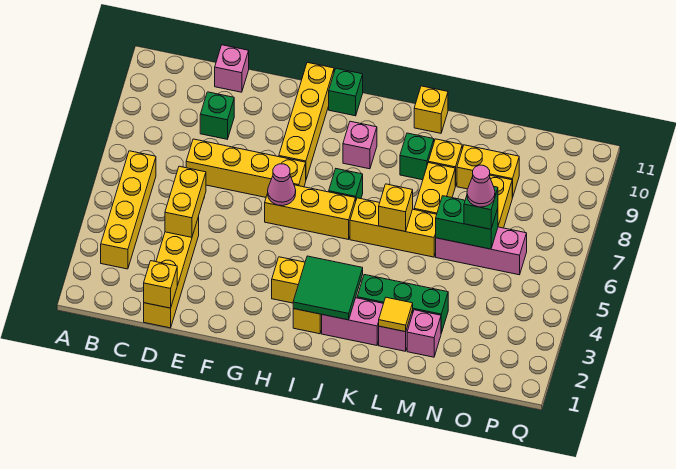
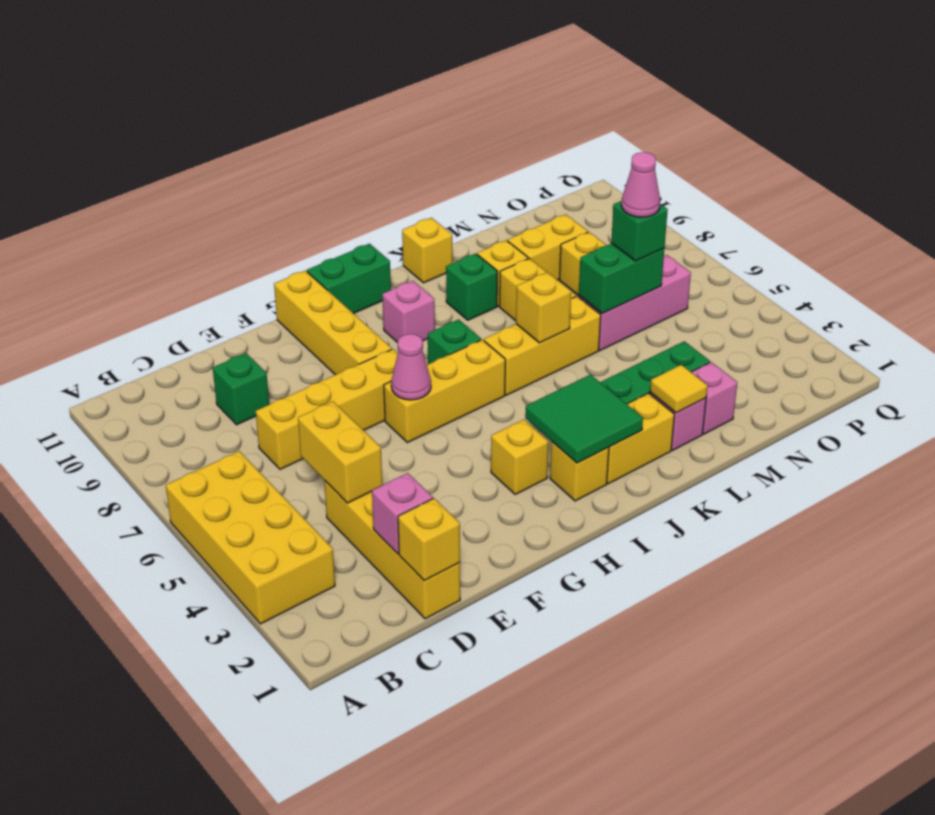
yellow 1x4 brick [101,151,156,269] -> yellow 2x4 brick [166,451,335,624]
pink 1x1 brick [215,45,249,92] -> pink 1x1 brick moved to [372,473,433,554]
green 1x1 brick [329,68,363,116] -> green 1x2 brick [307,244,391,314]
pink 1x2 brick [322,298,383,345] -> yellow 1x2 brick [607,393,674,484]

